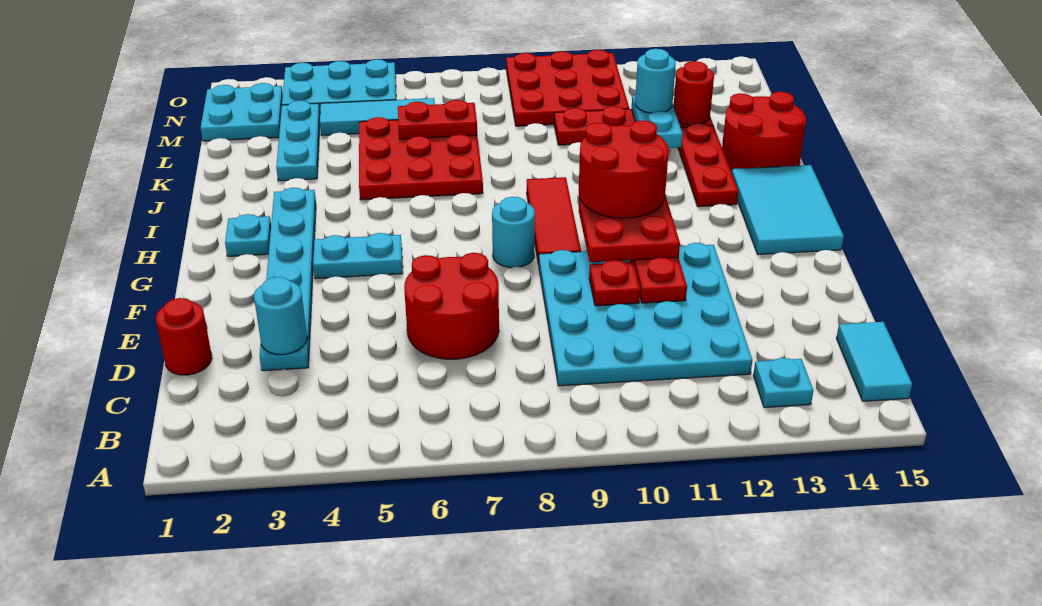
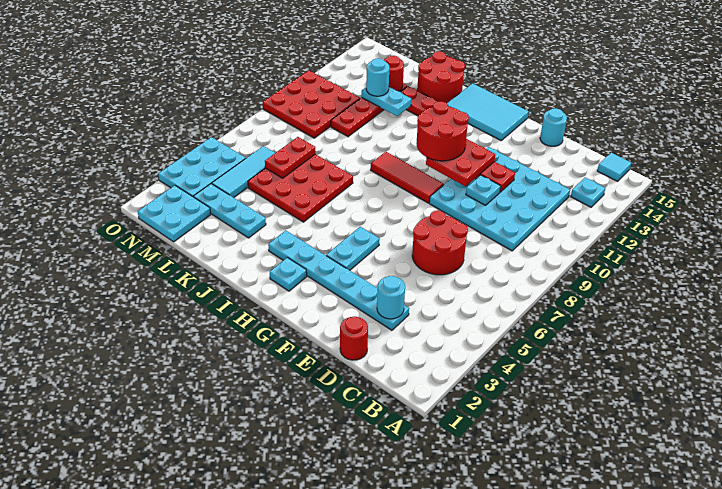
cyan 1x2 tile [836,322,912,401] -> cyan 1x1 tile [597,153,631,181]
red 1x1 plate [589,260,640,306] -> cyan 1x1 plate [466,175,501,205]
cyan 1x1 round brick [492,197,535,268] -> cyan 1x1 round brick moved to [540,108,567,146]

